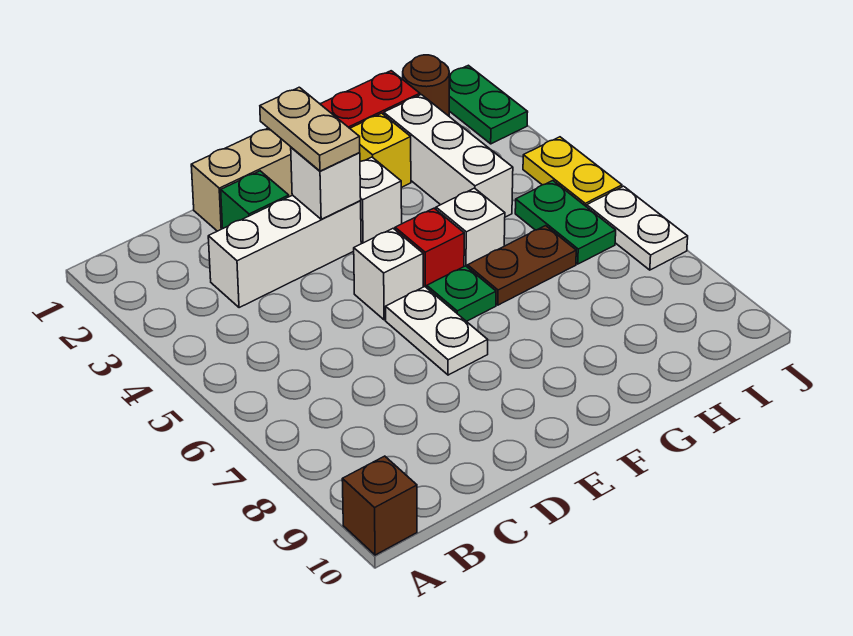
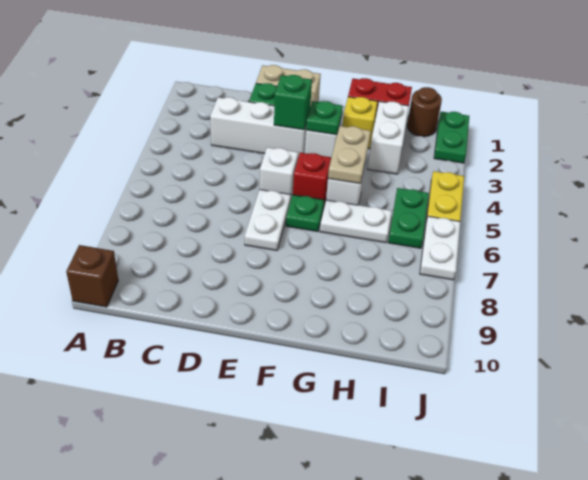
tan 1x2 plate [260,87,360,171] -> tan 1x2 plate moved to [328,126,371,184]
white 1x1 brick [291,147,361,219] -> green 1x1 brick [274,75,312,130]
none -> green 1x1 plate [306,101,343,135]
brown 1x2 plate [468,226,576,305] -> white 1x2 plate [320,200,392,243]
white 1x3 brick [384,95,513,217] -> white 1x2 brick [368,101,409,174]

